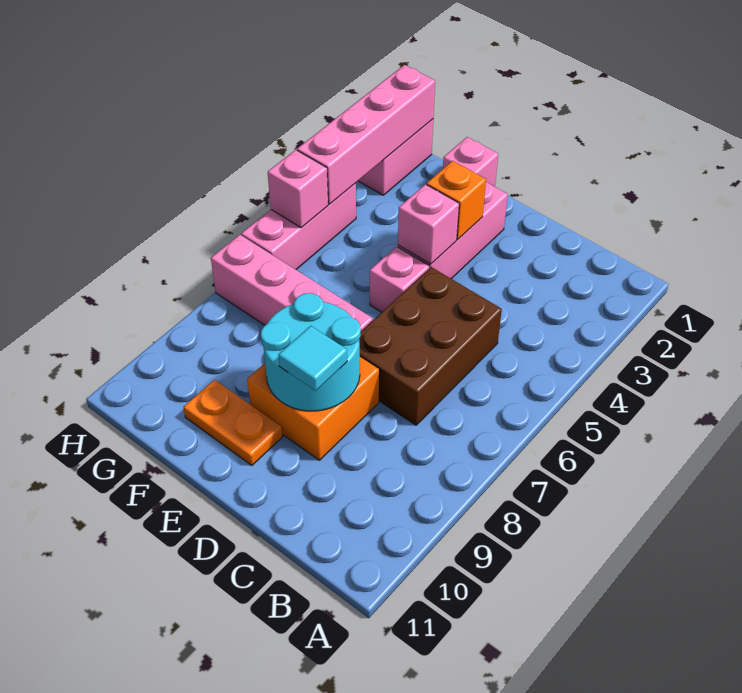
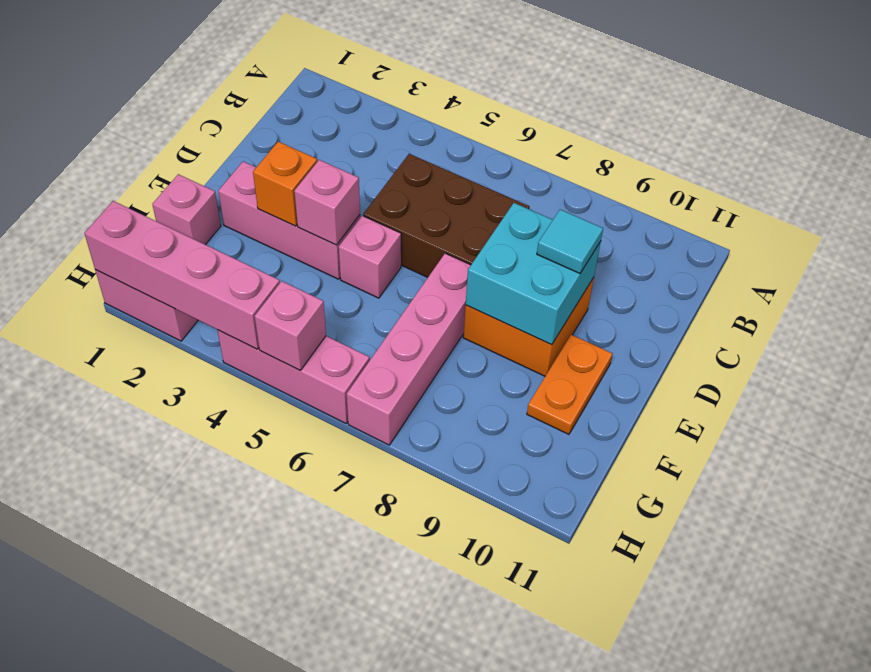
cyan 2x2 round brick [261,293,361,411] -> cyan 2x2 brick [466,203,601,345]

